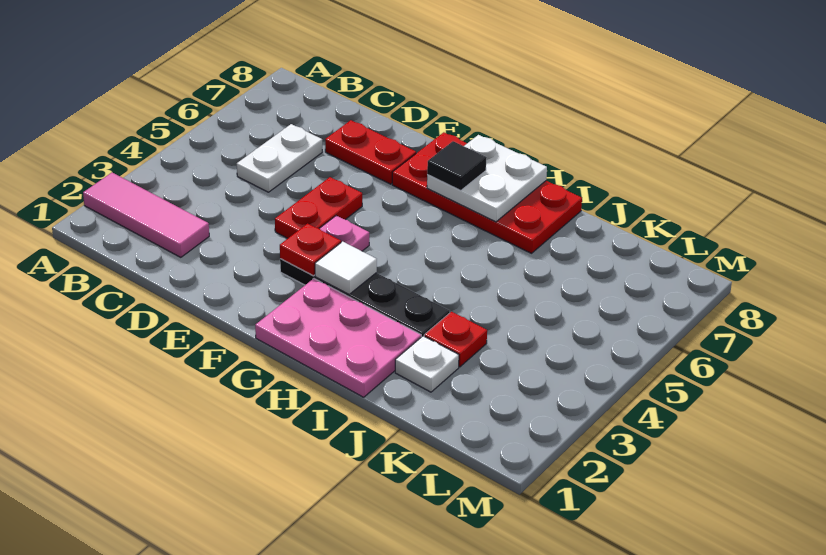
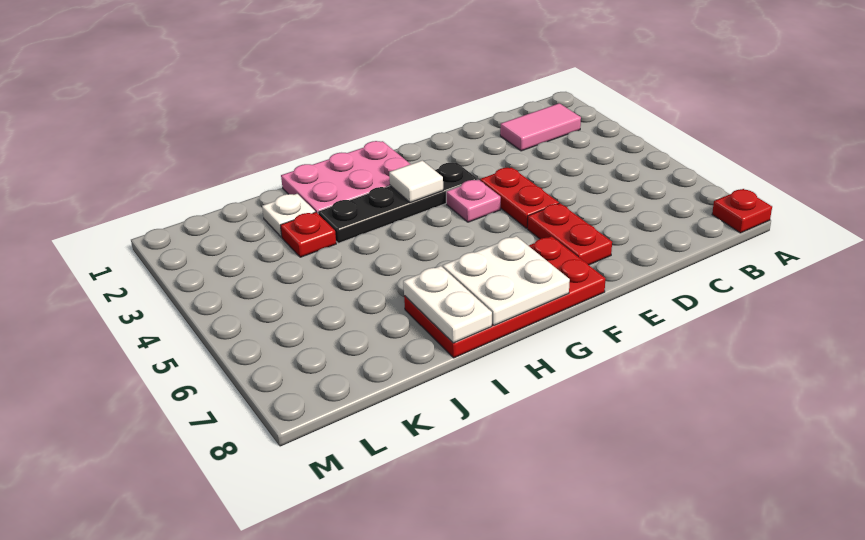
pink 1x3 tile [83,173,209,257] -> pink 1x2 tile [500,103,581,151]
white 1x2 plate [237,124,322,192] -> white 1x2 plate moved to [403,266,492,343]
red 1x2 plate [325,120,416,184] -> red 1x2 plate turned to [527,203,612,265]
red 1x1 plate [280,224,341,276] -> red 1x1 plate moved to [712,189,772,233]
black 1x1 tile [427,141,487,191] -> none

